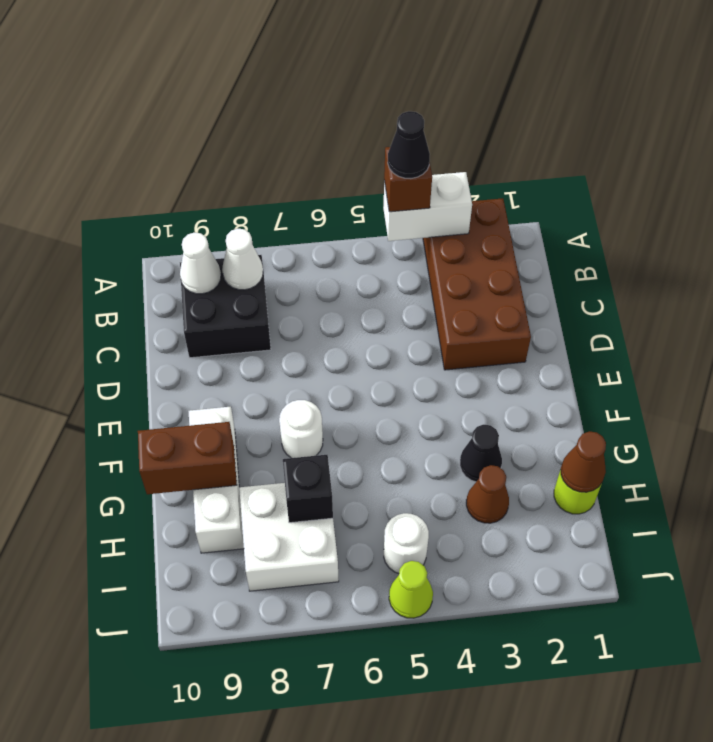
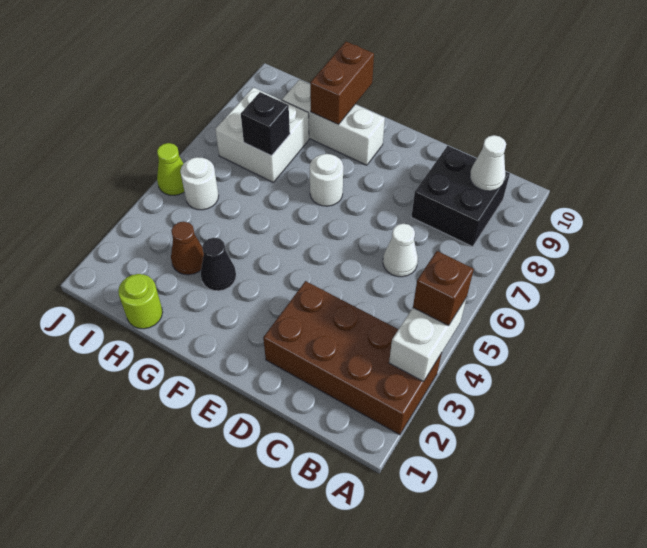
black 1x1 cone [388,111,430,179] -> none
white 1x1 cone [222,229,263,290] -> white 1x1 cone moved to [383,224,418,277]
brown 1x1 cone [561,431,606,492] -> none

